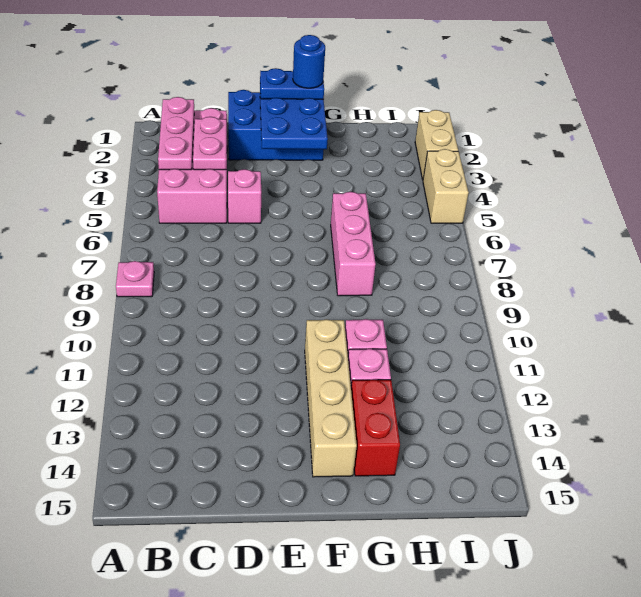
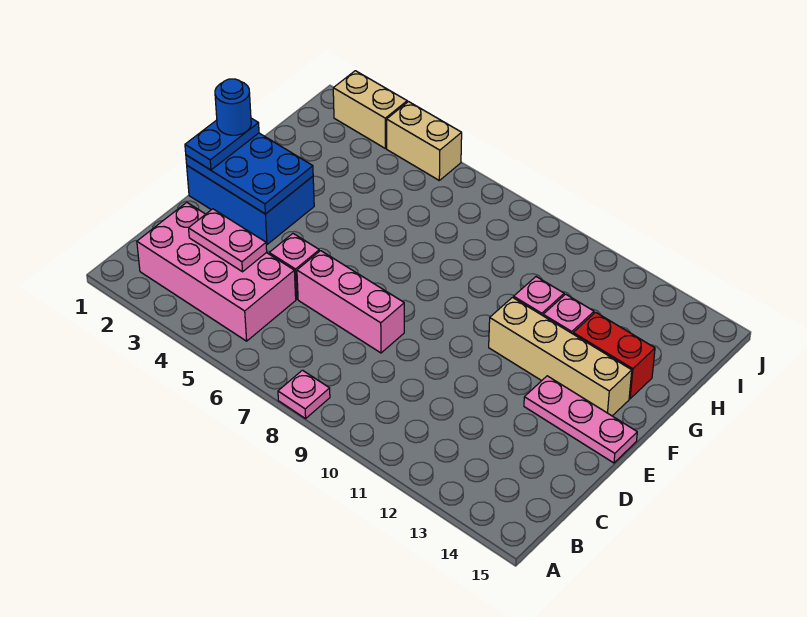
pink 1x3 plate [158,97,194,170] -> pink 1x3 plate moved to [524,376,637,463]
blue 2x3 brick [228,90,324,160] -> blue 2x3 brick turned to [187,166,314,244]
pink 1x3 brick [331,192,375,296] -> pink 1x3 brick moved to [297,251,404,353]

